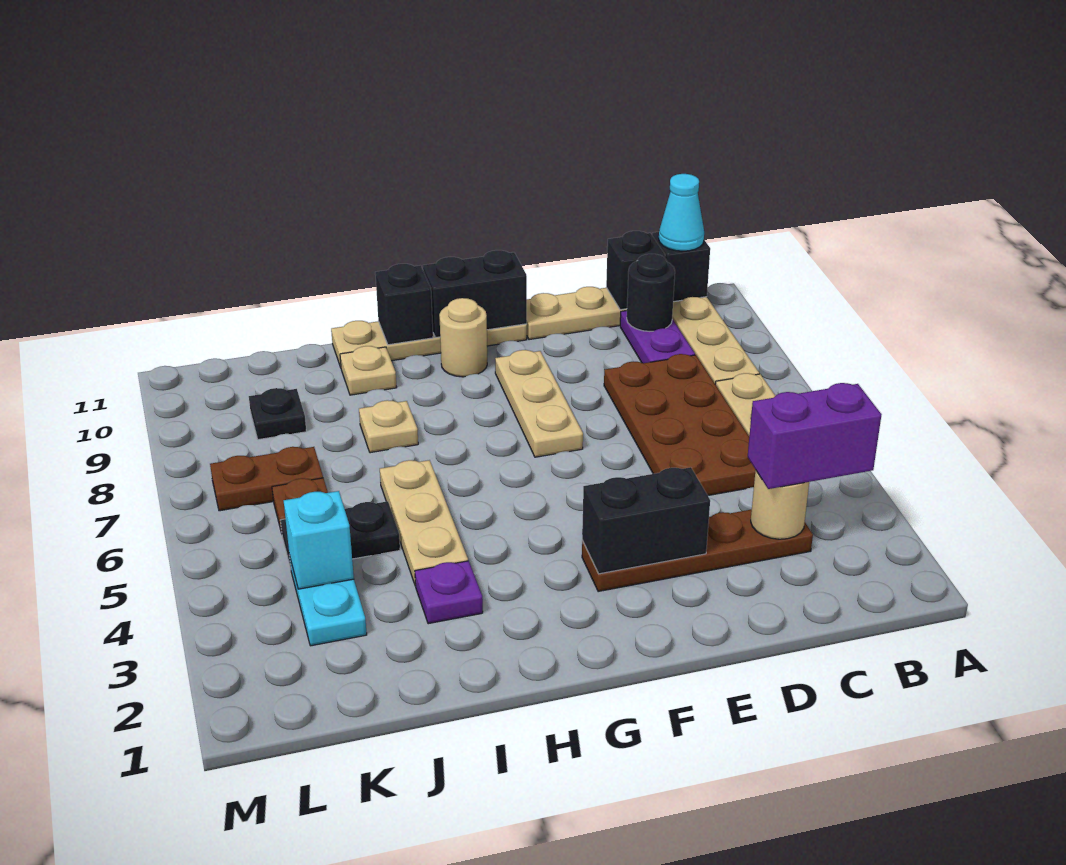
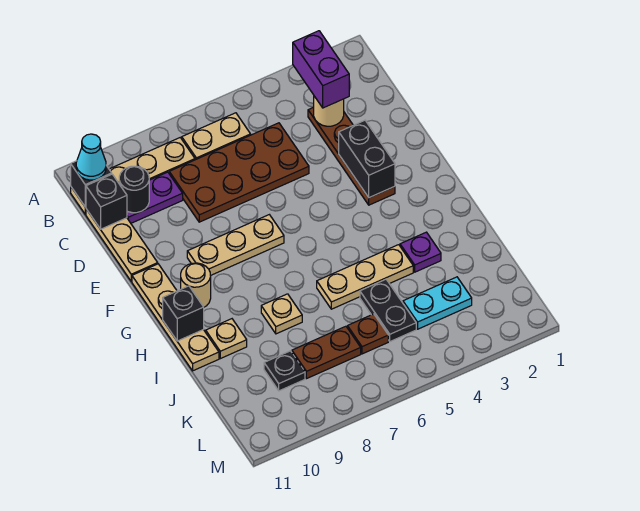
black 1x2 brick [423,250,527,338] -> none
cyan 1x1 brick [284,491,354,589] -> none
brown 1x2 plate [210,447,323,511] -> brown 1x2 plate turned to [292,326,361,379]

